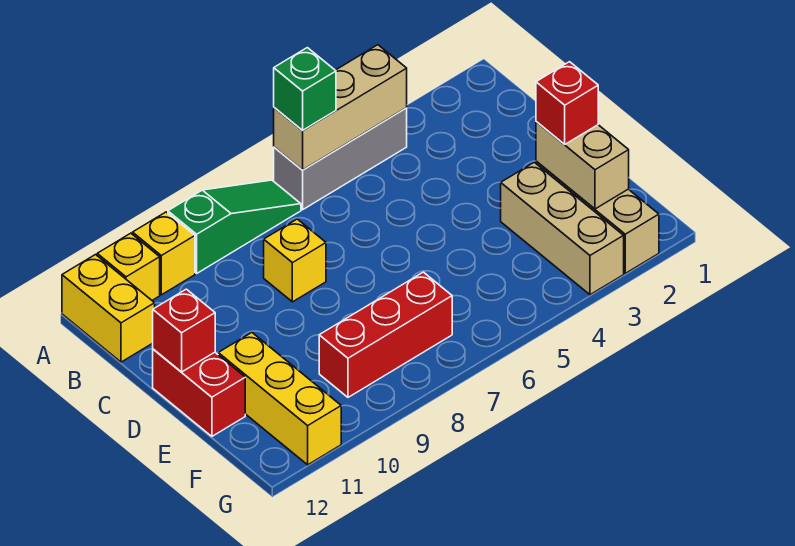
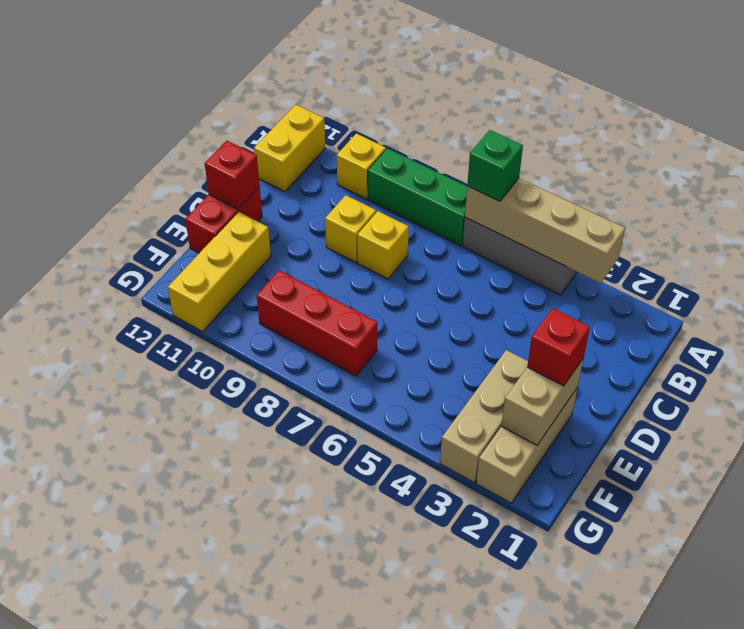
tan 1x3 brick [274,45,407,170] -> tan 1x4 brick [465,178,625,283]
green 1x3 slope [168,180,301,273] -> green 1x3 brick [368,148,467,246]
yellow 1x1 brick [97,233,160,300] -> yellow 1x1 brick moved to [325,195,376,262]

